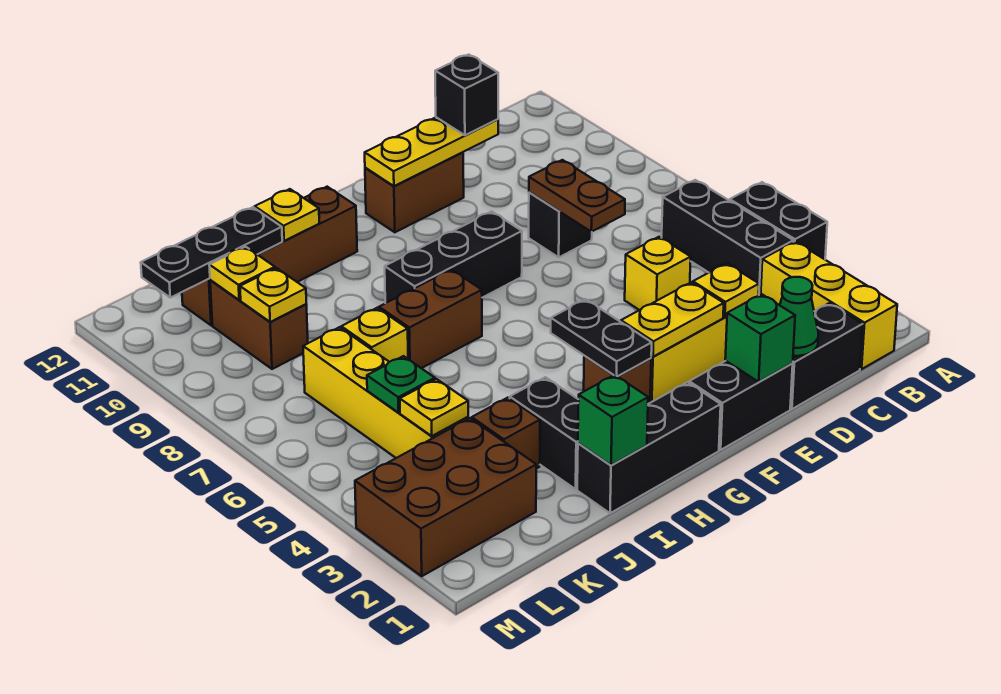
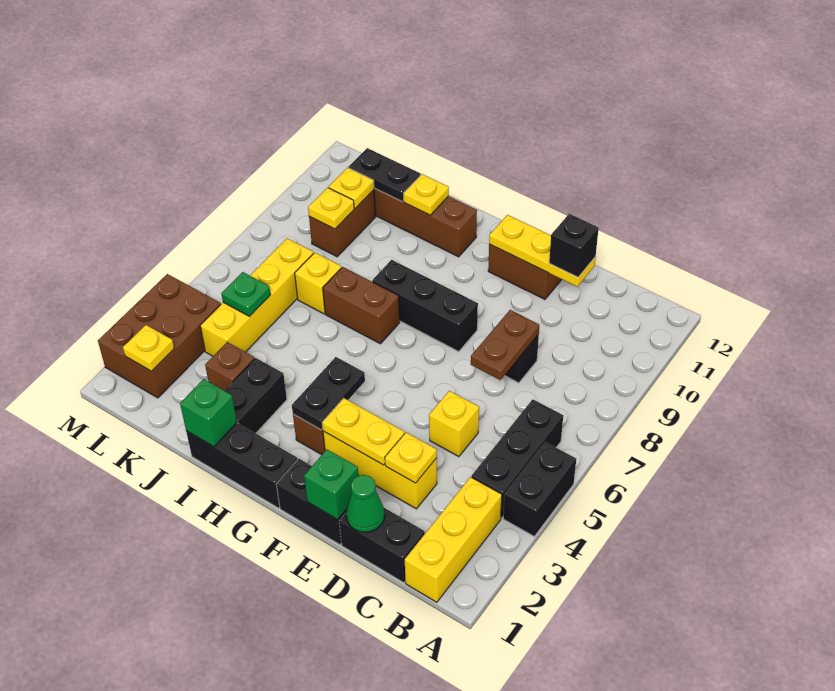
black 1x3 plate [141,207,282,298] -> black 1x2 plate [349,148,421,201]
brown 2x3 brick [355,418,536,576] -> brown 2x3 brick turned to [98,274,221,398]
yellow 1x1 plate [400,379,468,436] -> yellow 1x1 plate moved to [123,325,174,371]

